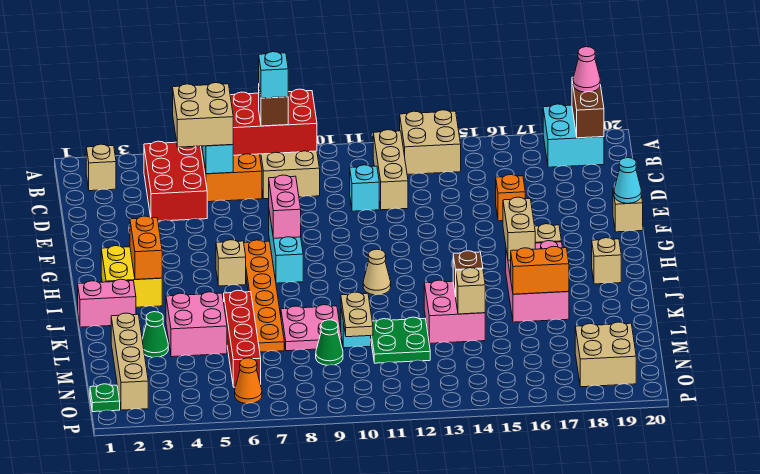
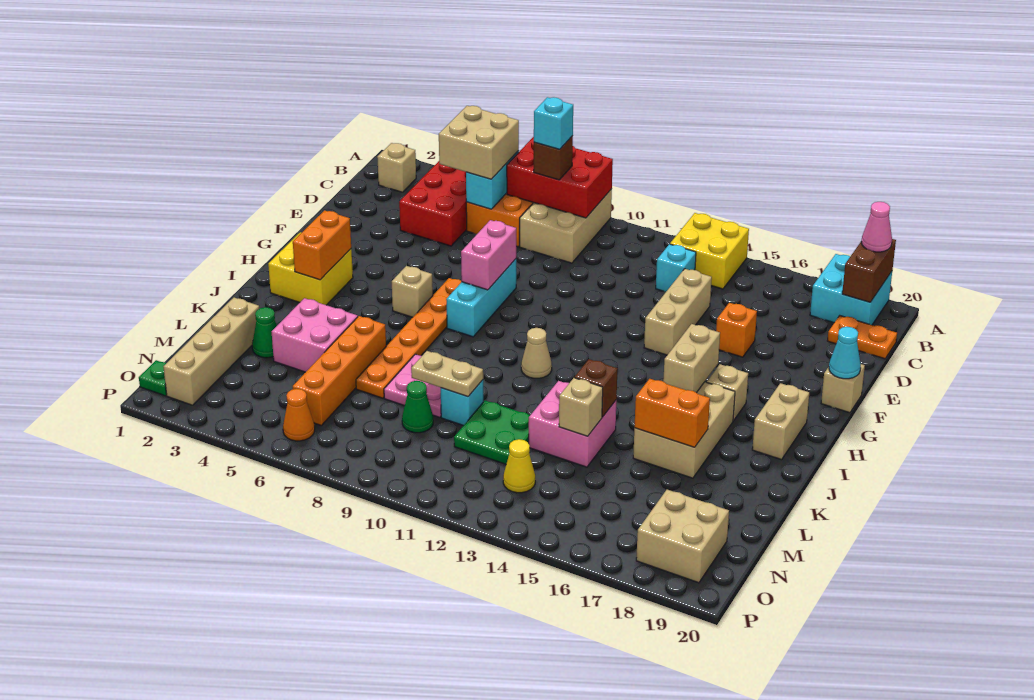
tan 2x2 brick [400,110,461,174] -> yellow 2x2 brick [670,213,749,289]
tan 1x3 brick [373,130,408,210] -> tan 1x3 brick moved to [644,269,712,355]
none -> orange 1x2 plate [827,316,897,359]
cyan 1x1 brick [350,165,379,211] -> cyan 1x1 brick moved to [656,244,696,292]
pink 2x3 brick [506,241,569,322] -> tan 2x3 brick [633,382,735,478]
tan 1x1 brick [592,238,621,284] -> tan 1x2 brick [752,383,809,460]
pink 1x2 brick [78,279,136,327] -> none
red 1x4 brick [224,290,261,387] -> orange 1x4 brick [293,316,386,425]
tan 1x2 plate [341,292,373,337] -> tan 1x2 plate turned to [411,351,483,397]
none -> yellow 1x1 cone [503,439,535,493]

